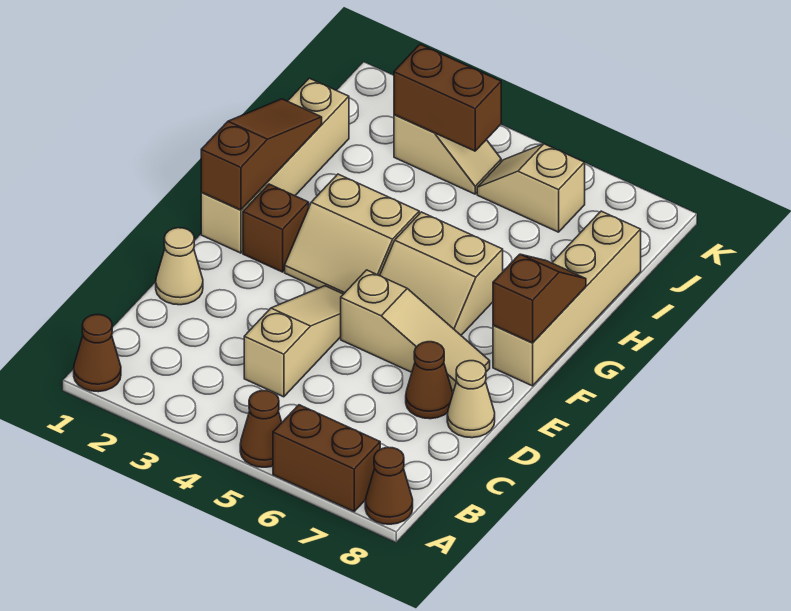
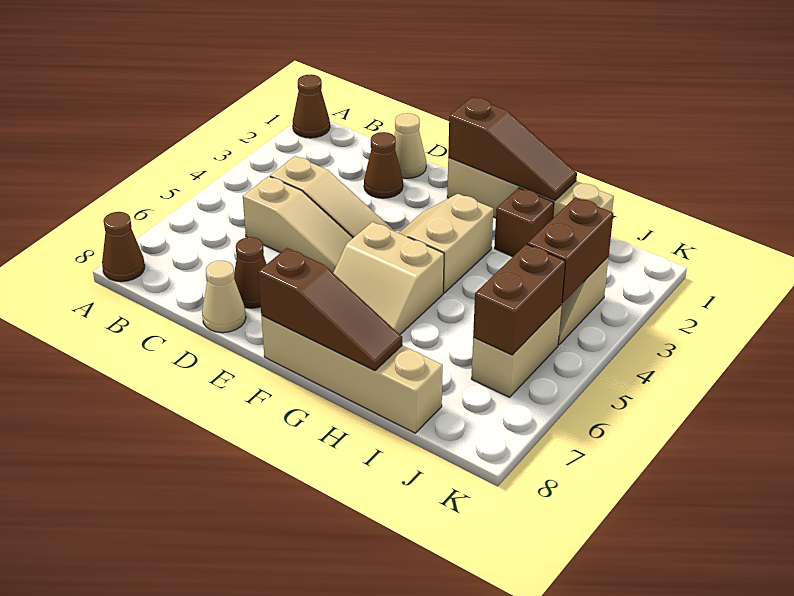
brown 1x1 cone [240,391,282,467] -> brown 1x1 cone moved to [364,132,403,198]
brown 1x2 brick [273,405,380,511] -> brown 1x2 brick moved to [473,244,565,355]
tan 1x3 slope [341,270,490,391] -> tan 1x3 slope turned to [243,176,353,272]
brown 1x1 brick [243,184,309,272] -> brown 1x1 brick moved to [494,188,554,257]
tan 2x2 slope [380,212,503,335] -> tan 2x2 slope turned to [333,222,444,334]
brown 1x2 slope [493,254,586,343] -> brown 1x3 slope [258,248,402,371]
tan 1x2 slope [477,144,585,232] -> tan 1x2 brick [471,305,562,397]

